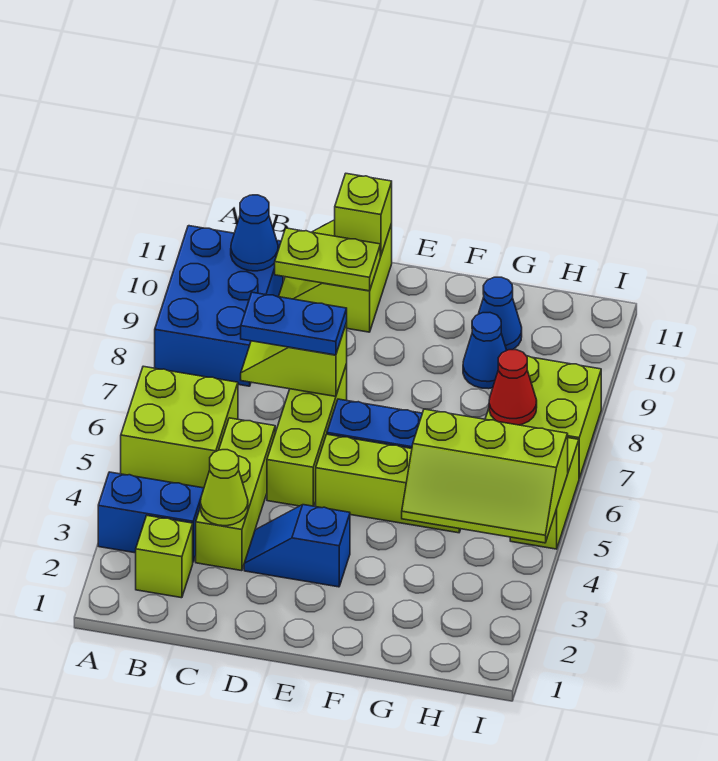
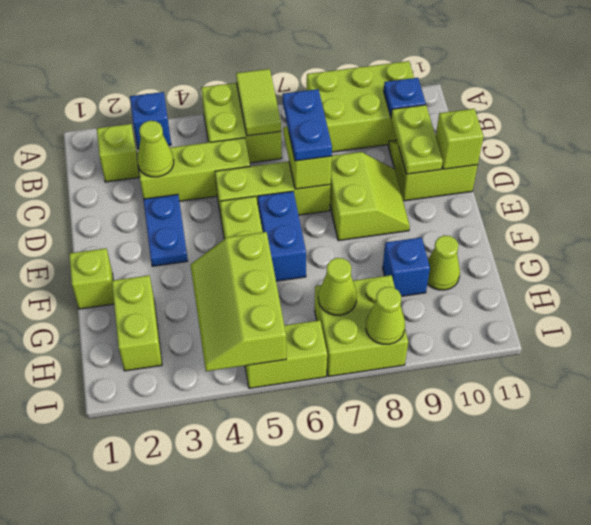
blue 1x2 brick [98,472,204,562] -> blue 1x1 brick [130,92,171,149]
none -> lime 1x2 tile [236,69,281,136]
blue 2x3 brick [155,226,283,386] -> lime 2x3 brick [307,61,414,152]
blue 1x1 cone [231,195,278,271] -> blue 1x1 plate [384,78,426,116]
blue 1x2 slope [244,505,350,587] -> blue 1x2 plate [143,194,188,266]
none -> lime 2x2 slope [330,152,410,241]
none -> lime 1x1 brick [69,248,114,309]
none -> lime 1x2 brick [112,275,162,371]
blue 1x1 cone [463,313,507,389] -> blue 1x1 brick [383,238,430,296]
blue 1x1 cone [479,277,522,350] -> lime 1x1 cone [427,235,460,290]
red 1x1 cone [489,350,537,425] -> lime 1x1 cone [318,258,357,315]
none -> lime 1x1 cone [366,287,405,344]

